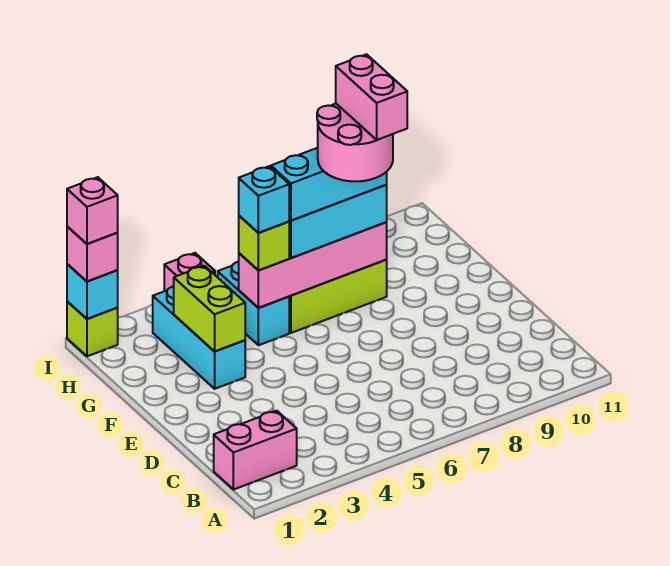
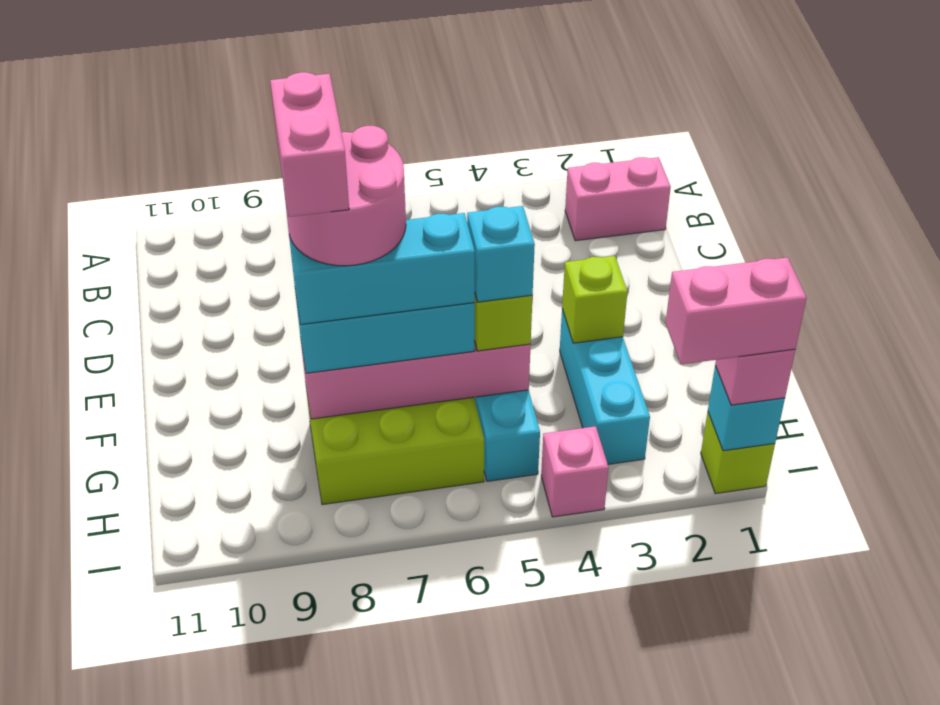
lime 1x2 brick [174,266,245,352] -> lime 1x1 brick [562,256,628,343]
pink 1x1 brick [67,177,118,244] -> pink 1x2 brick [665,257,807,364]

